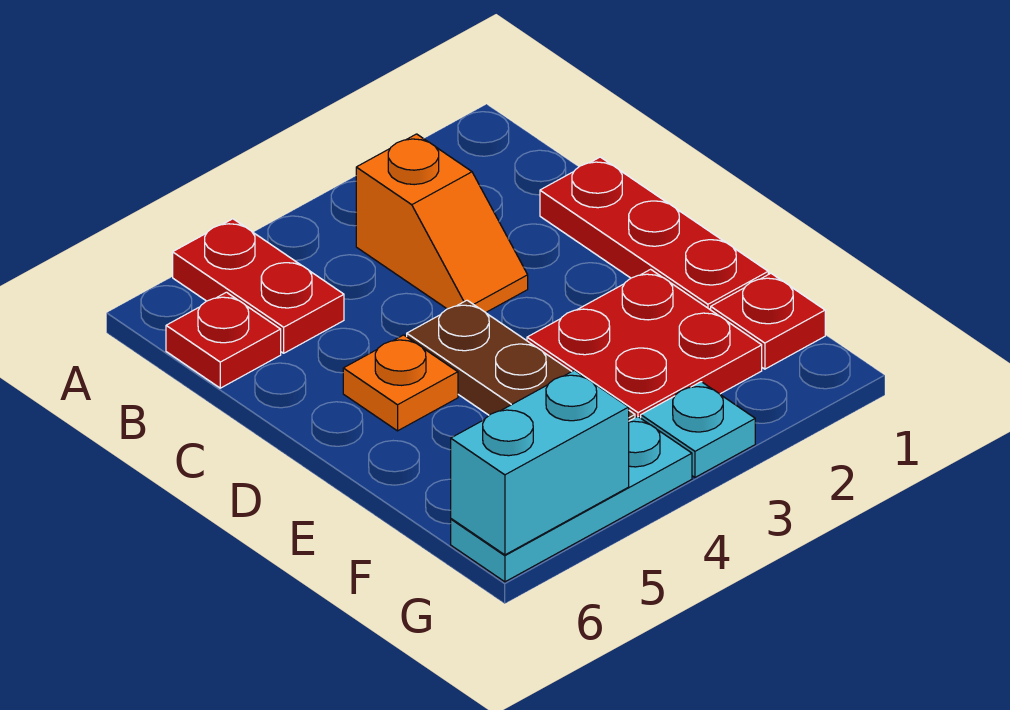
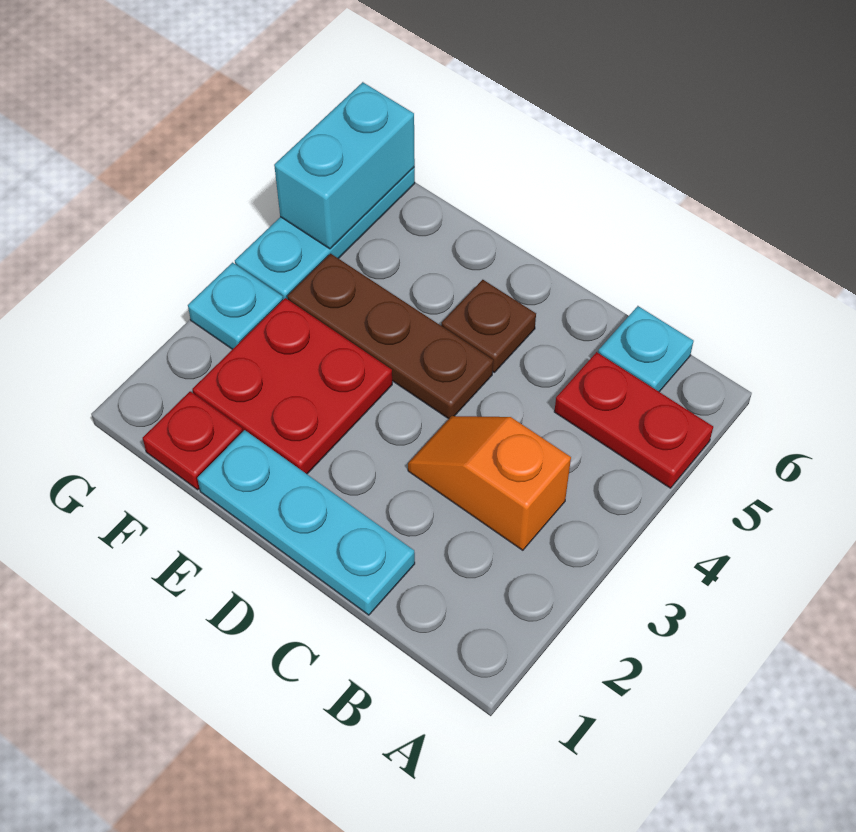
red 1x1 plate [166,292,281,388] -> cyan 1x1 plate [598,306,694,392]
red 1x3 plate [540,157,768,310] -> cyan 1x3 plate [197,430,415,615]
orange 1x1 plate [343,335,458,431] -> brown 1x1 plate [441,280,536,372]

